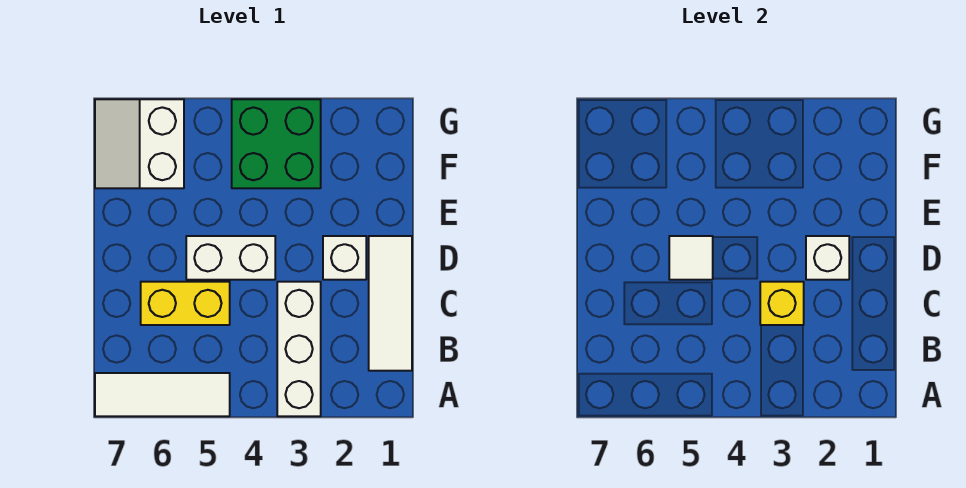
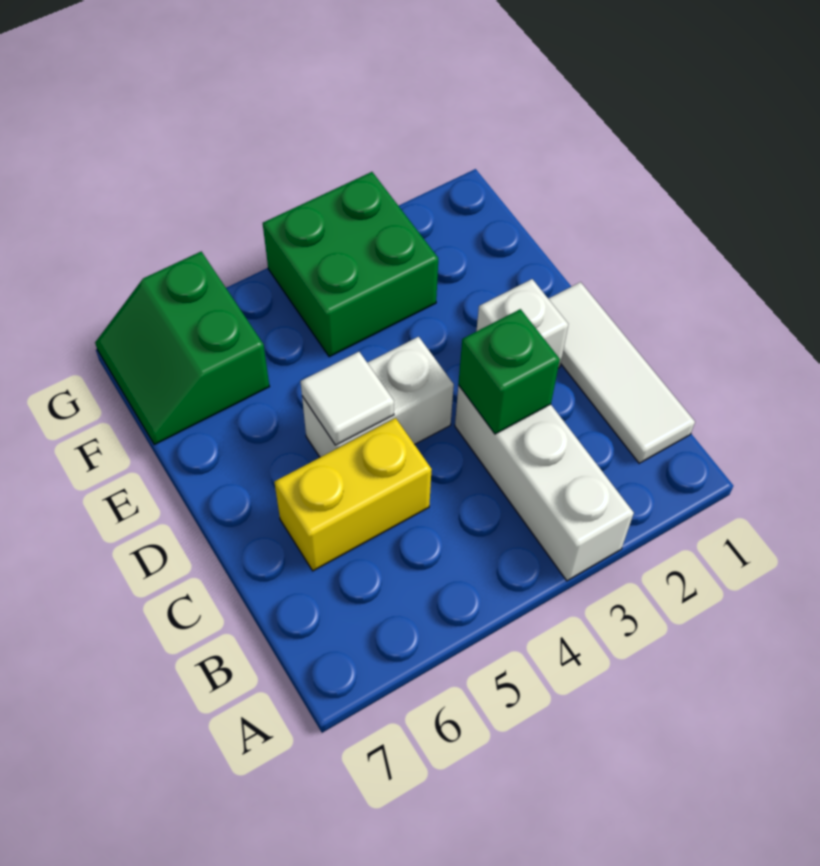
white 1x3 tile [95,373,230,416] -> none
yellow 1x1 brick [760,282,804,325] -> green 1x1 brick [458,309,560,434]
white 1x1 brick [806,236,849,280] -> none
white 2x2 slope [95,99,184,188] -> green 2x2 slope [95,252,270,445]

